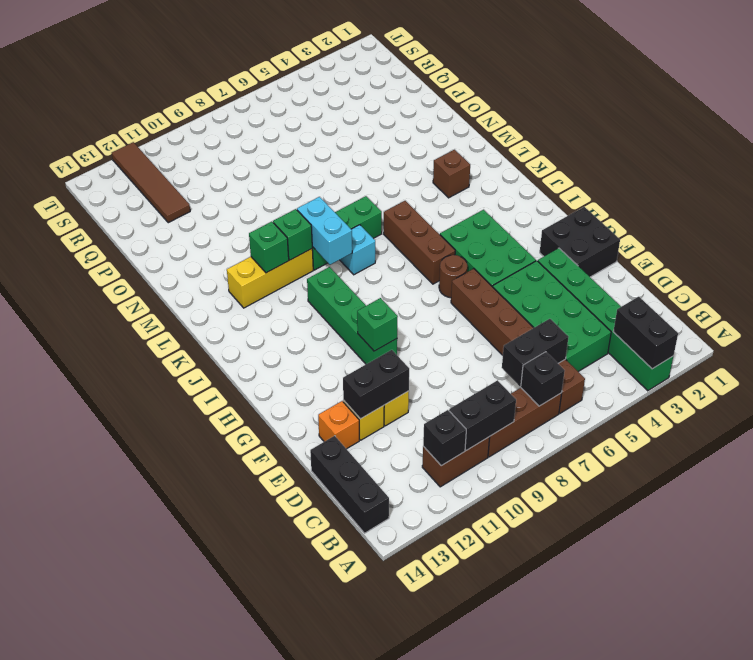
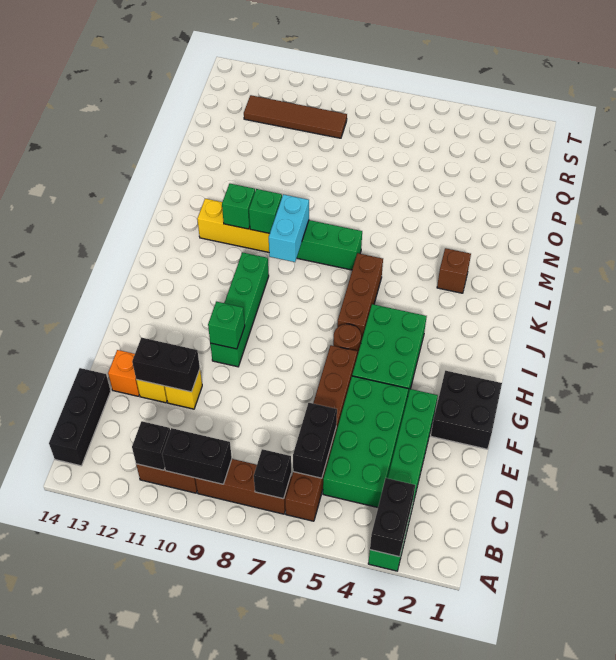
black 1x2 brick [502,319,569,386] -> black 1x2 brick turned to [293,403,337,478]
cyan 1x1 brick [340,225,375,275] -> none
brown 1x4 tile [112,142,190,223] -> brown 1x4 tile turned to [244,95,347,138]

